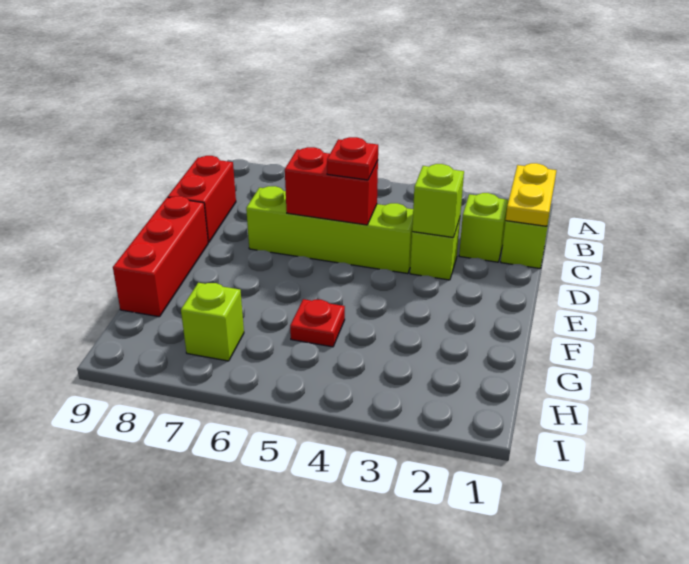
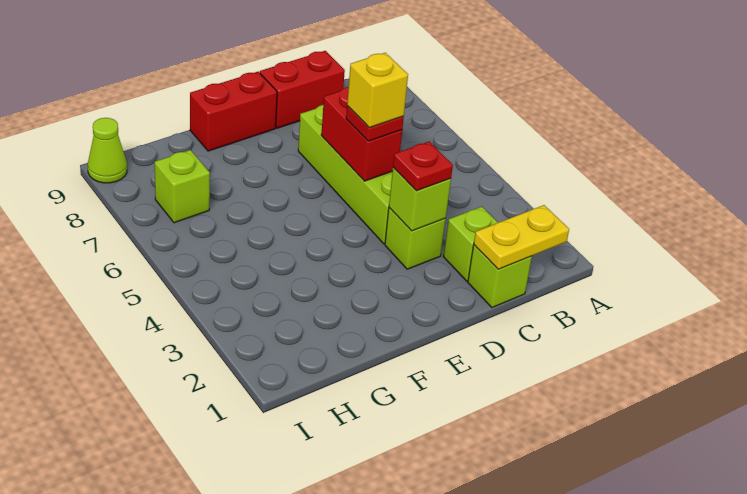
none -> yellow 1x1 brick [347,53,408,128]
red 1x3 brick [113,196,208,317] -> red 1x2 brick [190,72,277,151]
red 1x1 plate [290,299,345,347] -> red 1x1 plate moved to [393,142,453,191]
none -> lime 1x1 cone [88,118,127,183]

